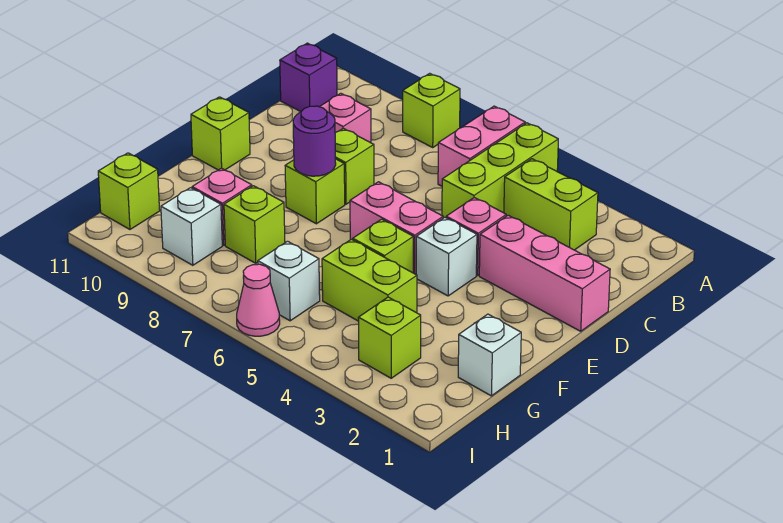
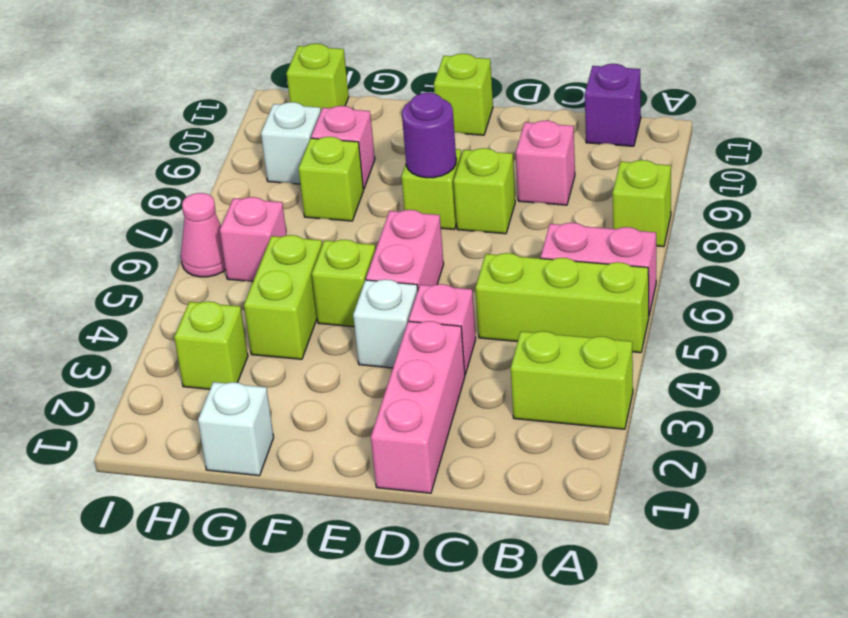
lime 1x2 brick [504,159,598,250] -> lime 1x2 brick turned to [511,331,633,429]
white 1x1 brick [258,241,320,321] -> pink 1x1 brick [220,197,287,282]

